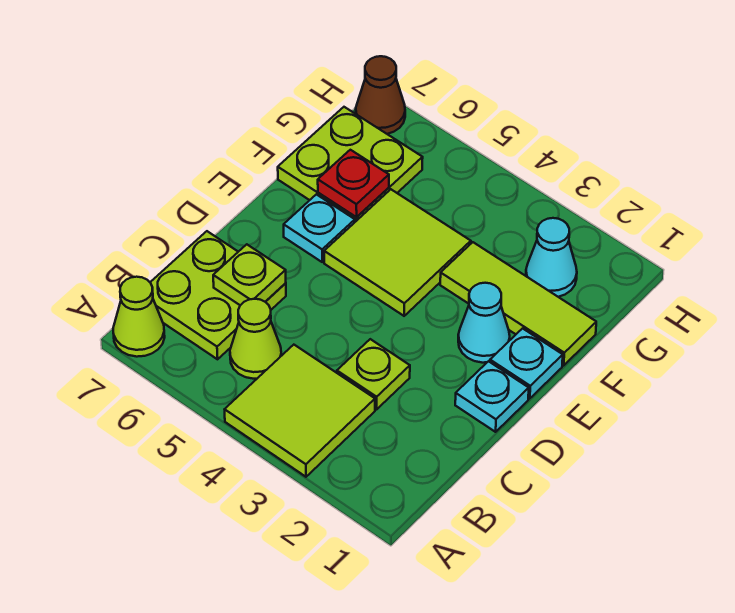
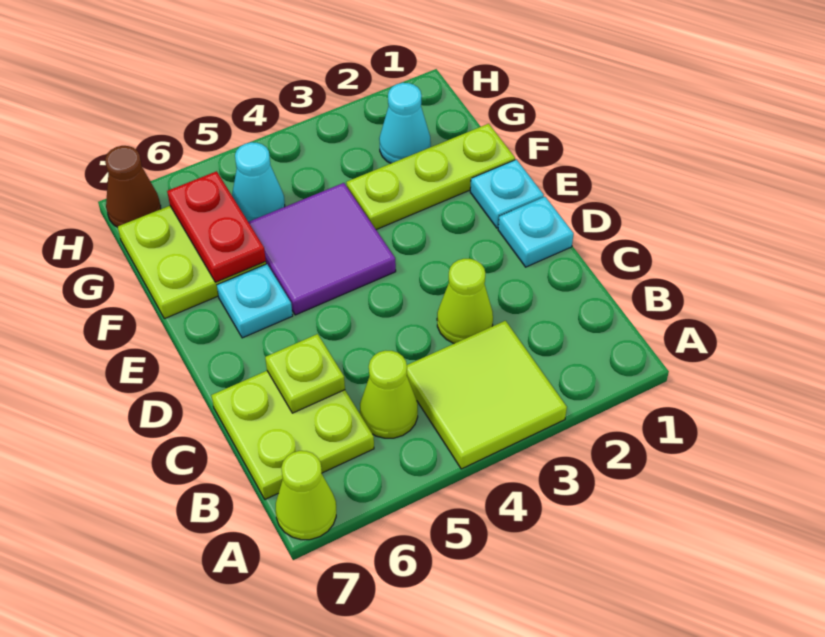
lime 1x1 plate [337,339,410,409] -> lime 1x1 cone [437,259,493,344]
cyan 1x1 cone [458,283,510,363] -> cyan 1x1 cone moved to [232,142,285,222]
lime 2x2 tile [324,189,471,316] -> purple 2x2 tile [249,183,396,315]
lime 1x3 tile [440,242,596,365] -> lime 1x3 plate [346,124,515,230]
red 1x1 plate [318,150,389,217] -> red 1x2 plate [167,171,266,282]

